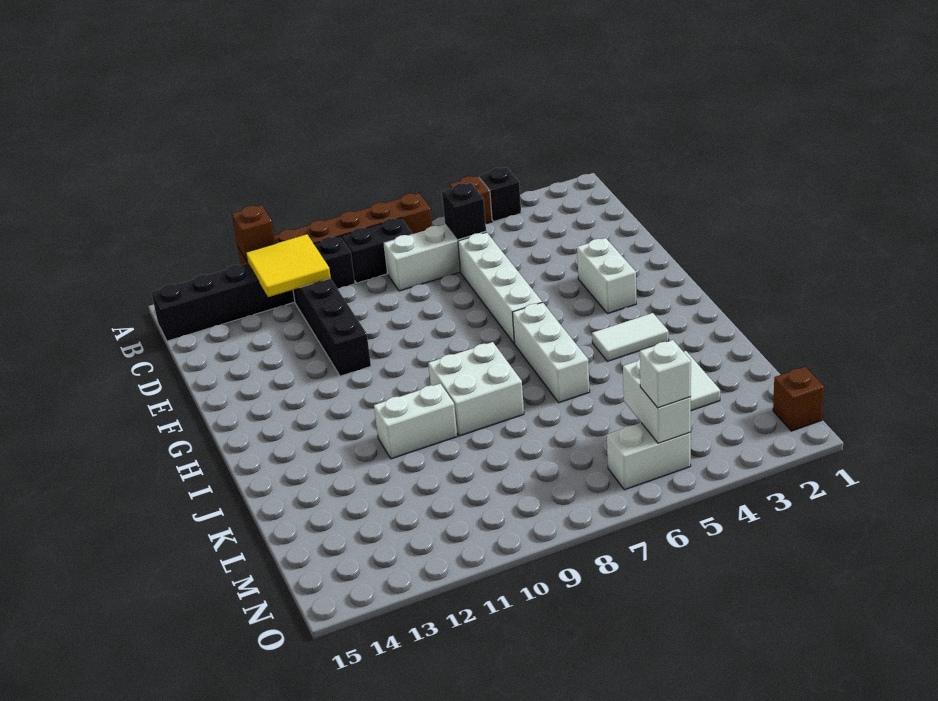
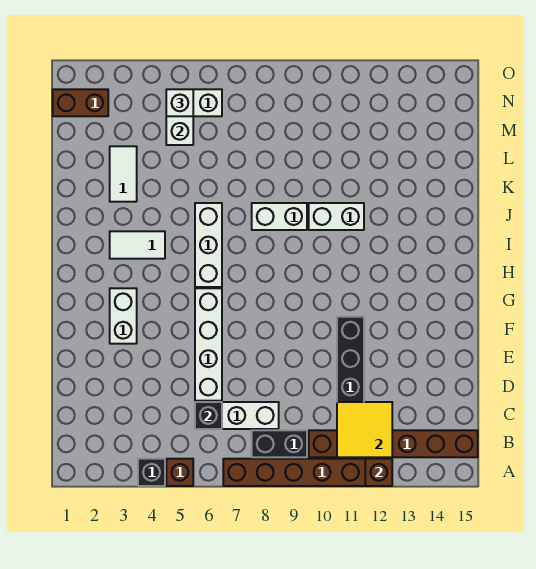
black 1x6 brick [151,236,355,341] -> brown 1x6 brick [309,430,478,457]
white 2x2 brick [428,342,524,436] -> white 1x2 brick [252,203,307,230]
brown 1x1 brick [773,367,824,431] -> brown 1x2 brick [53,89,108,116]

